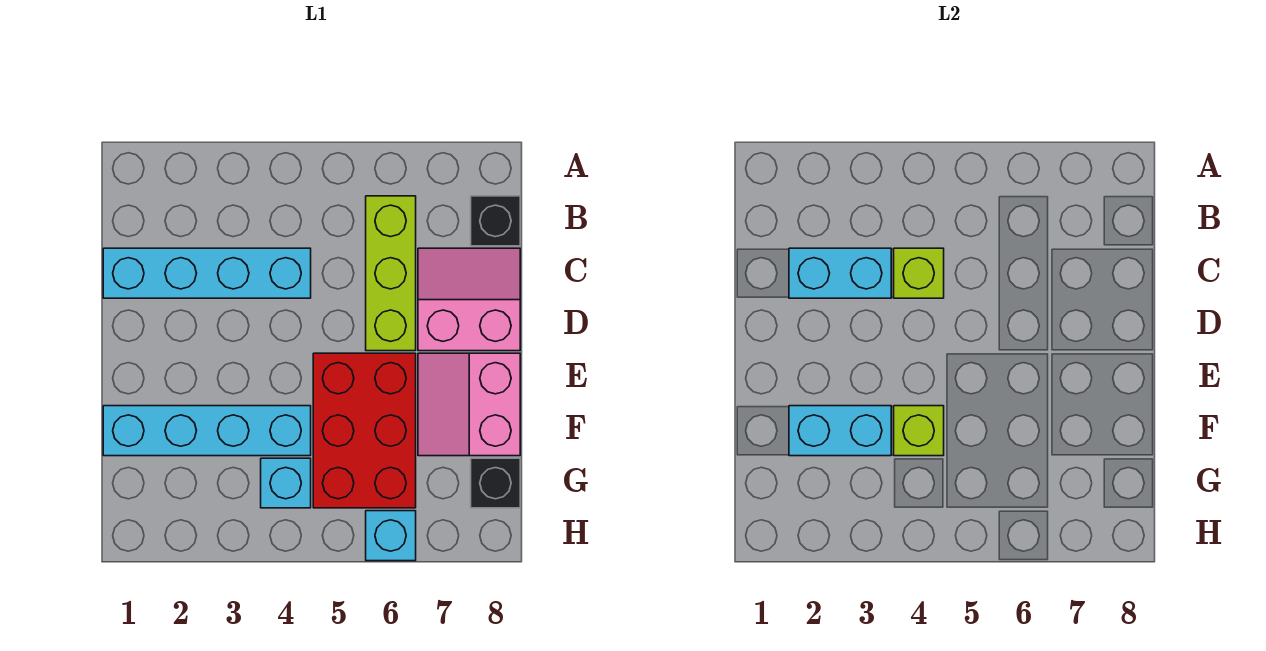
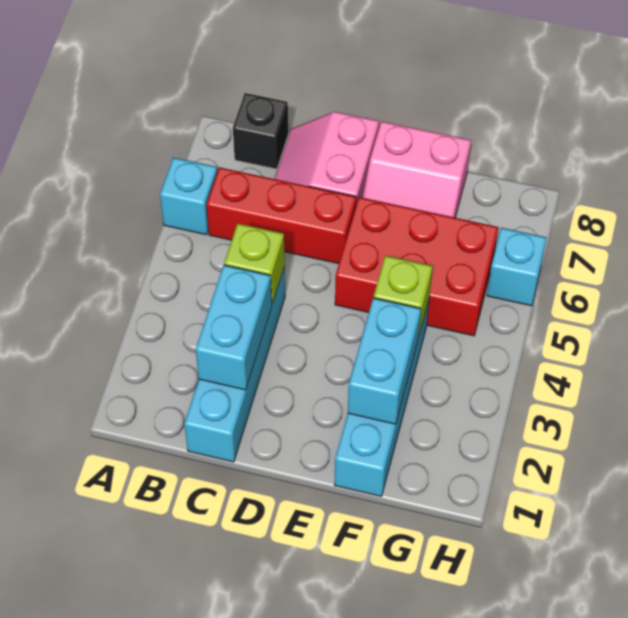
lime 1x3 brick [366,196,416,351] -> red 1x3 brick [206,167,356,264]
cyan 1x1 brick [261,458,311,508] -> cyan 1x1 brick moved to [160,158,217,235]
black 1x1 brick [471,458,520,508] -> none

